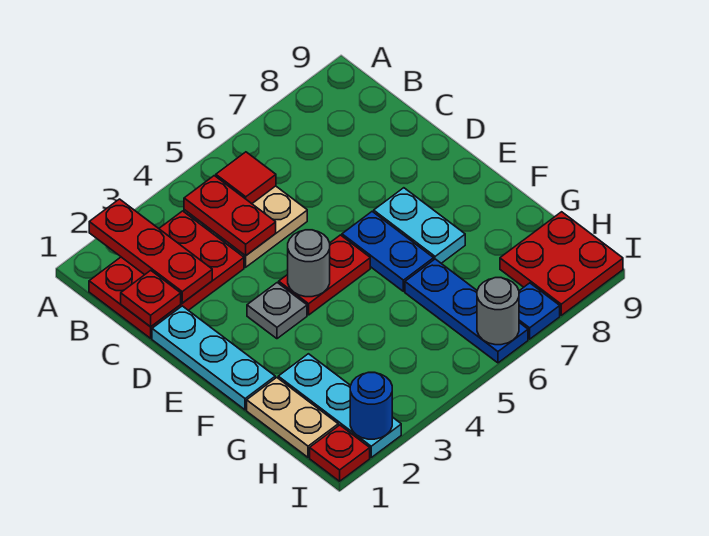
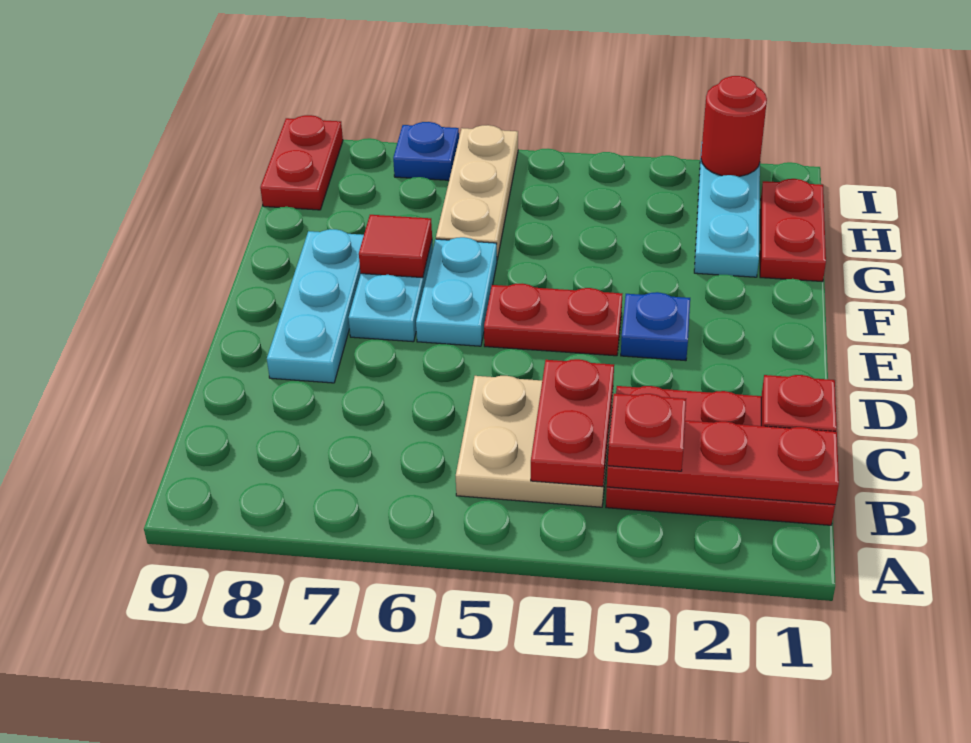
red 1x3 plate [89,199,212,303] -> red 1x3 plate turned to [607,421,839,505]
red 1x1 tile [216,152,276,204] -> red 1x1 tile moved to [359,215,432,278]
cyan 1x3 plate [152,306,275,410] -> cyan 1x3 plate moved to [267,229,364,383]
grey 1x1 plate [247,283,307,339] -> blue 1x1 plate [621,292,690,361]
grey 1x1 round brick [288,230,330,297] -> none
blue 1x2 plate [342,212,434,291] -> cyan 1x2 plate [416,237,497,346]
tan 1x2 plate [247,378,338,457] -> red 1x2 plate [760,179,826,282]
blue 1x3 plate [405,259,528,363] -> tan 1x3 plate [436,125,518,259]
red 2x2 plate [500,212,623,315] -> red 1x2 plate [260,115,343,210]
red 1x1 plate [310,425,370,481] -> red 1x1 plate moved to [608,394,686,471]
blue 1x1 round brick [350,373,392,439] -> red 1x1 round brick [701,76,767,177]
grey 1x1 round brick [477,278,519,345] -> none

